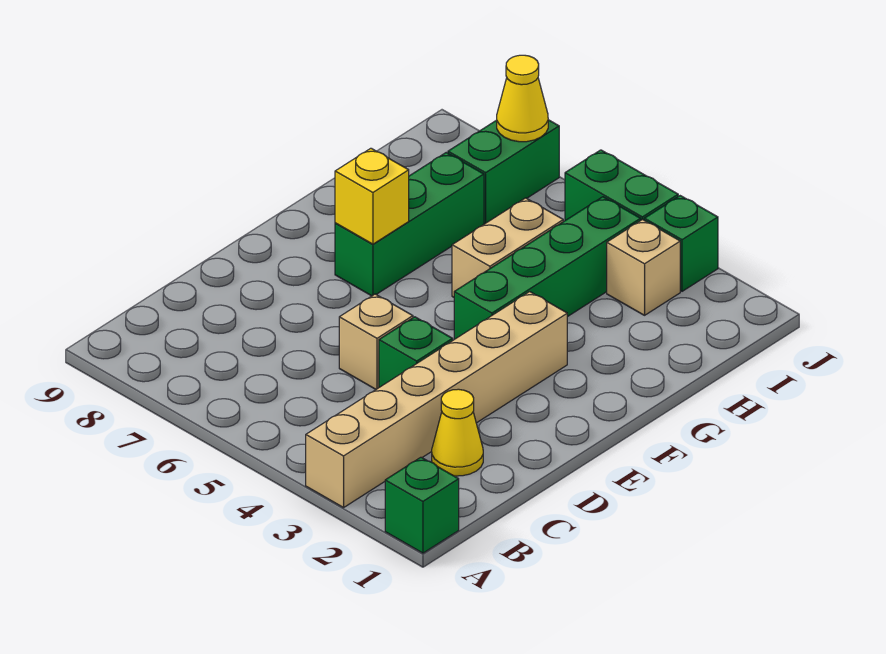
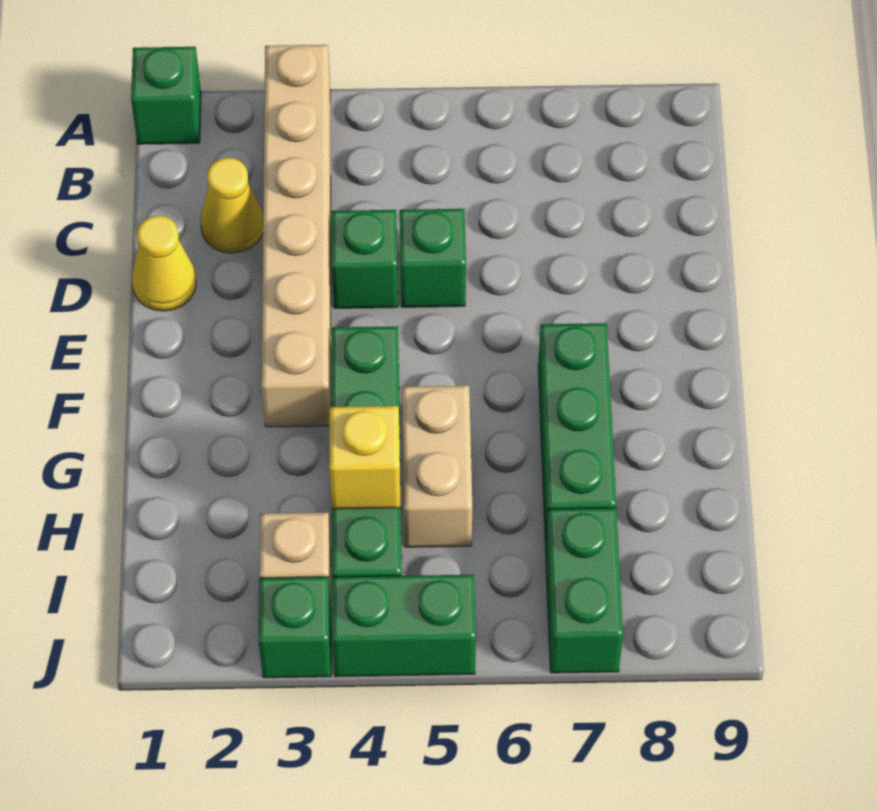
tan 1x1 brick [339,294,413,389] -> green 1x1 brick [400,209,466,307]
yellow 1x1 brick [335,148,409,244] -> yellow 1x1 brick moved to [329,406,401,509]
yellow 1x1 cone [497,55,548,142] -> yellow 1x1 cone moved to [132,216,196,311]

